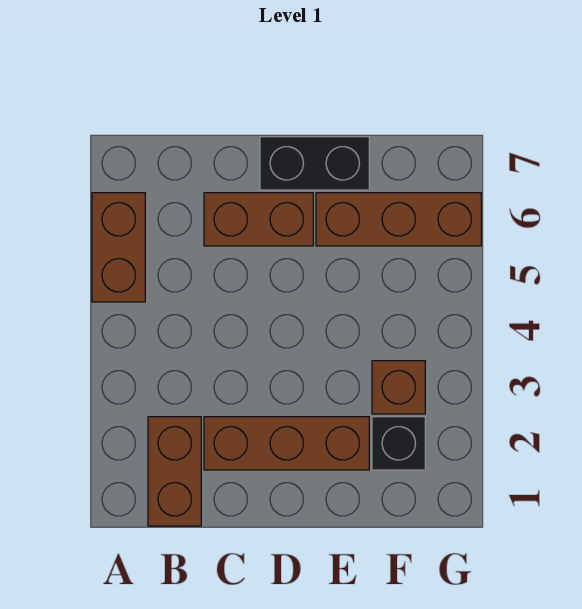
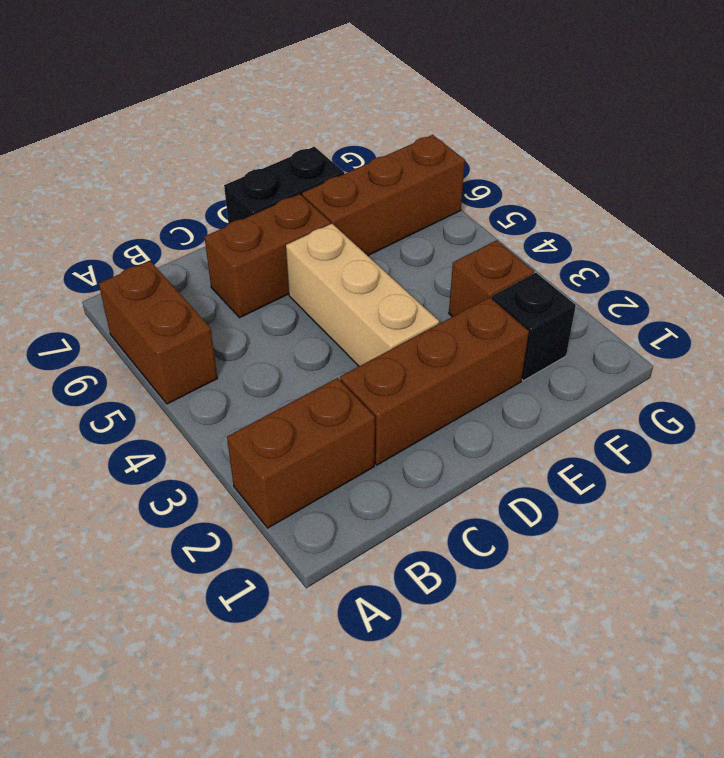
brown 1x2 brick [148,417,201,526] -> brown 1x2 brick turned to [227,378,375,528]
none -> tan 1x3 brick [286,224,439,366]

